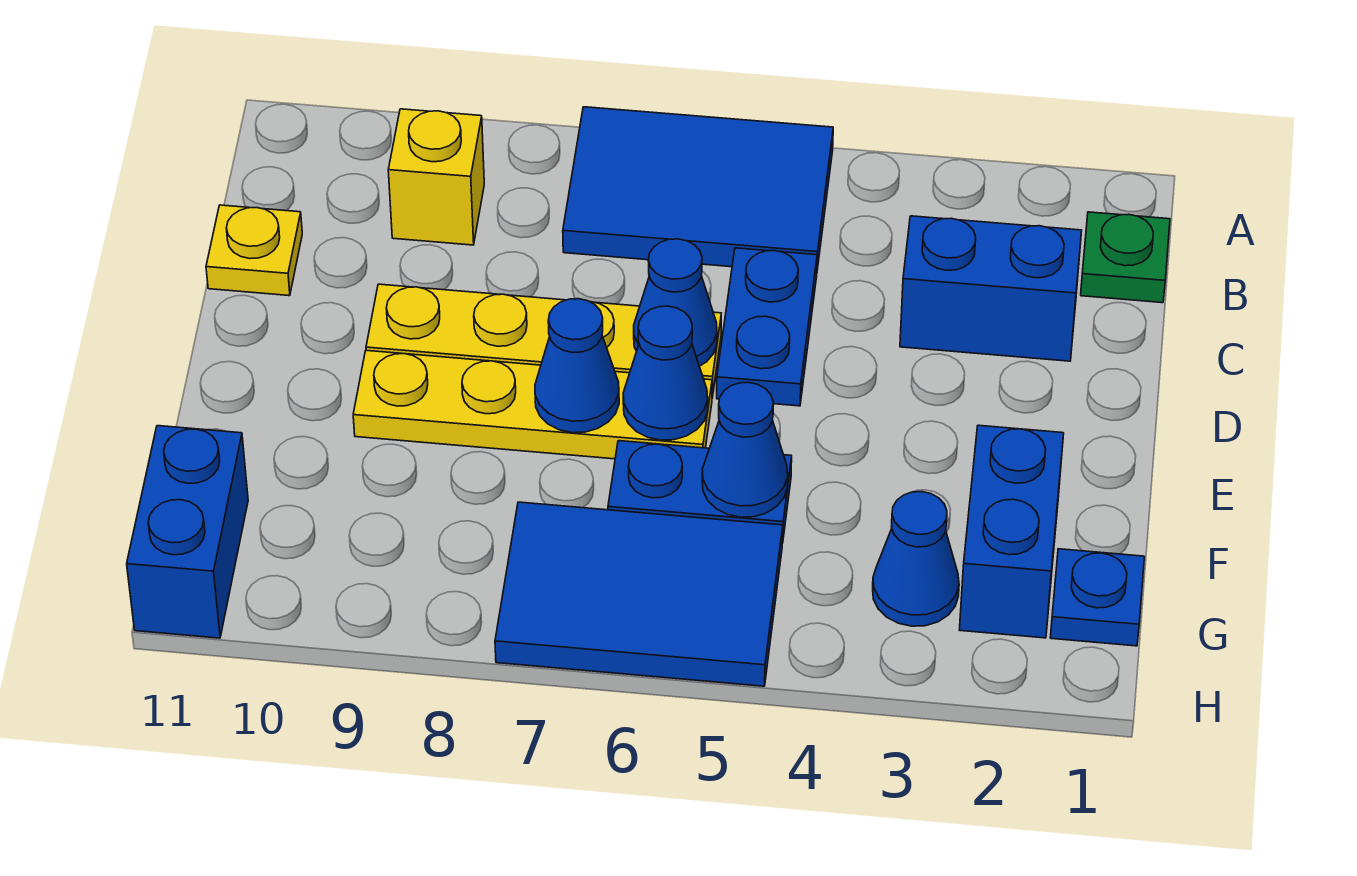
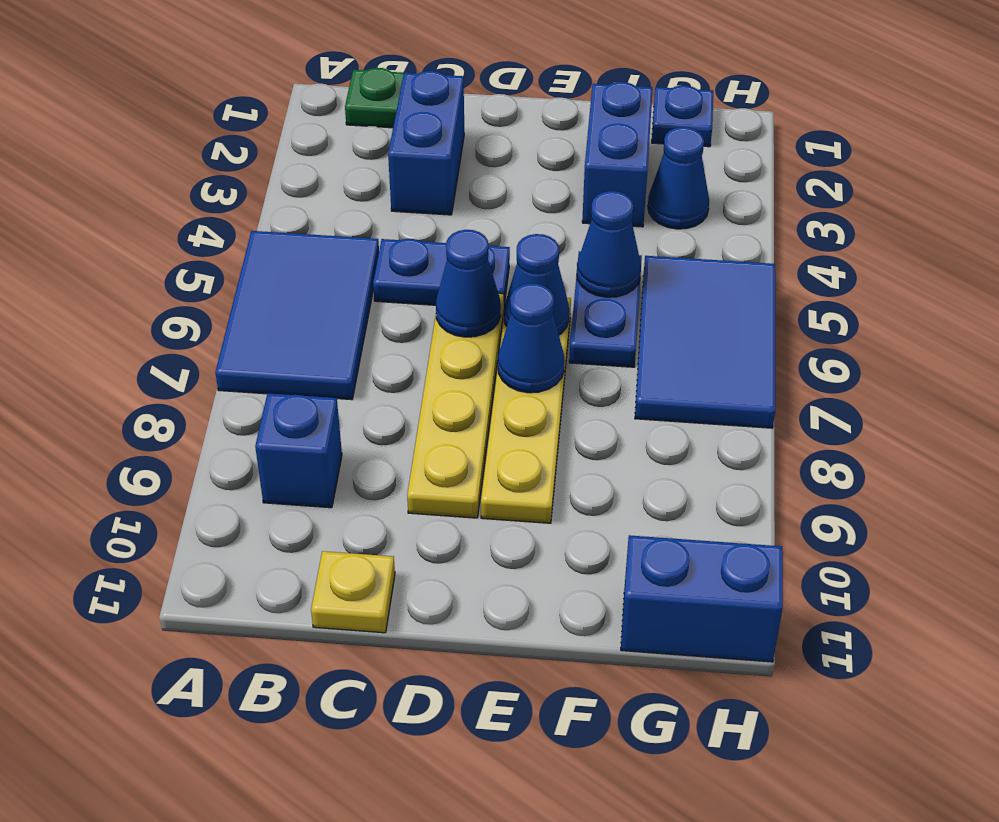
yellow 1x1 brick [388,109,484,245] -> blue 1x1 brick [255,393,342,508]
blue 1x2 brick [960,425,1064,638] -> blue 1x2 brick turned to [582,82,653,227]

